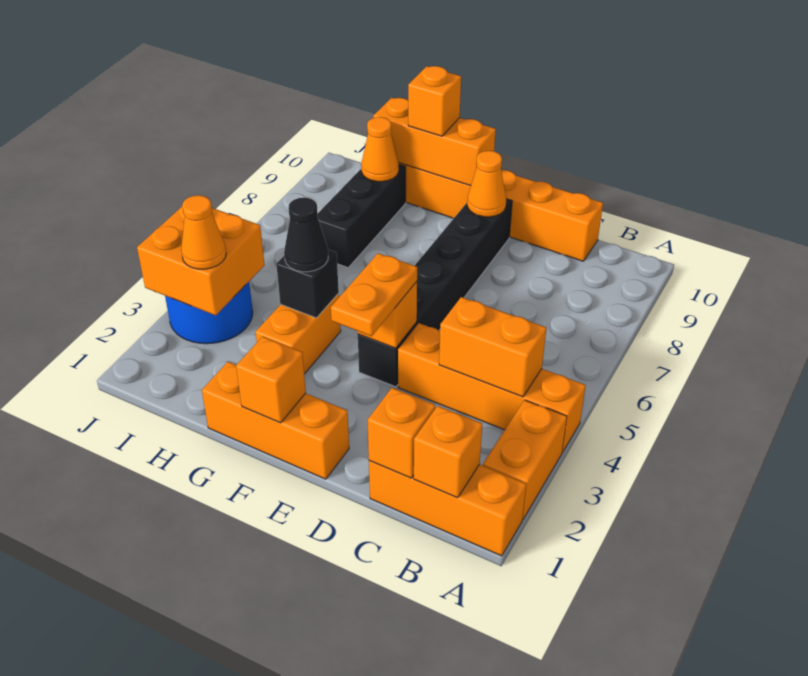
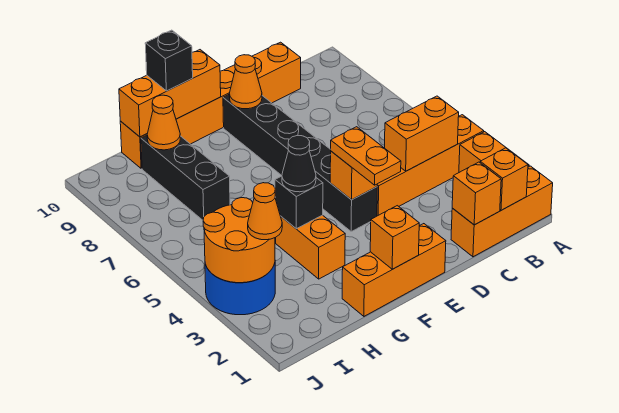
orange 1x1 brick [408,66,461,136] -> black 1x1 brick [145,30,193,91]
orange 2x2 brick [137,206,265,315] -> orange 2x2 round brick [203,198,275,283]

